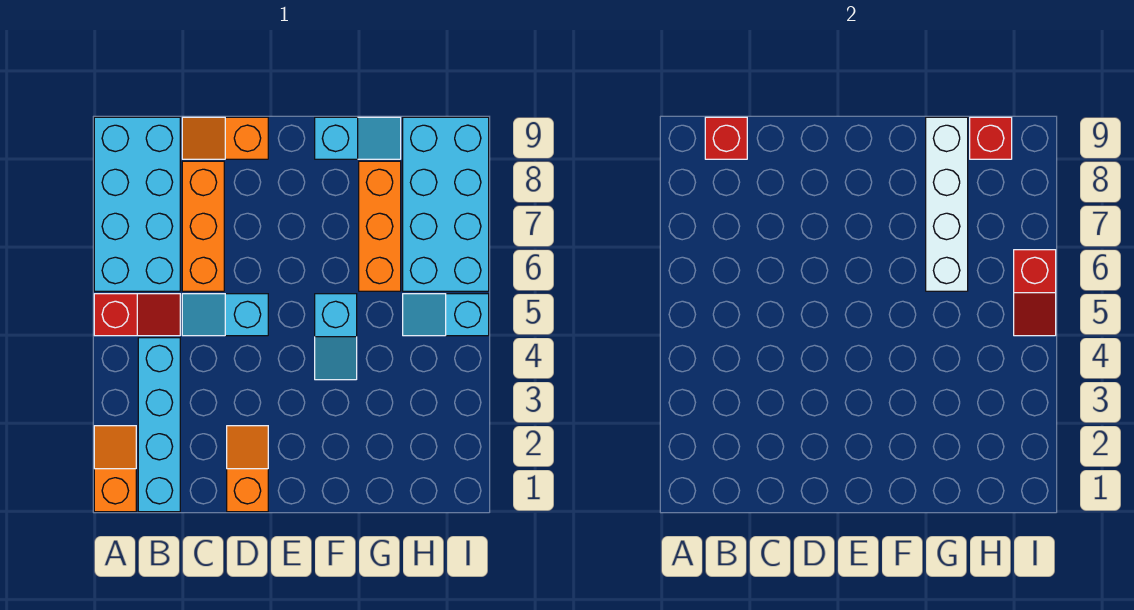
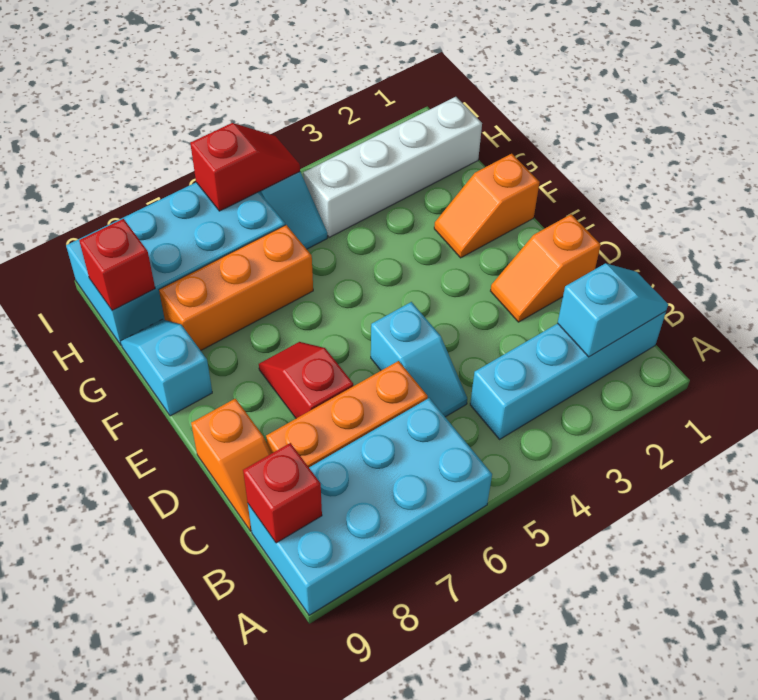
orange 1x2 slope [94,426,136,512] -> orange 1x2 slope moved to [434,154,540,258]
red 1x2 slope [94,294,180,336] -> red 1x2 slope moved to [259,342,353,418]
cyan 1x2 slope [315,294,357,380] -> cyan 1x2 slope moved to [558,263,668,357]
white 1x4 brick [926,117,968,291] -> white 1x4 brick moved to [303,97,482,237]

